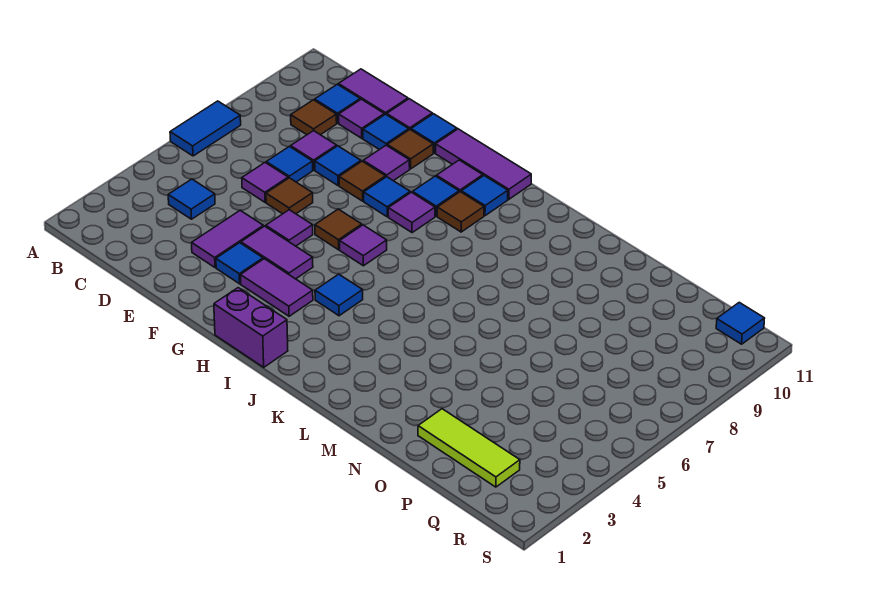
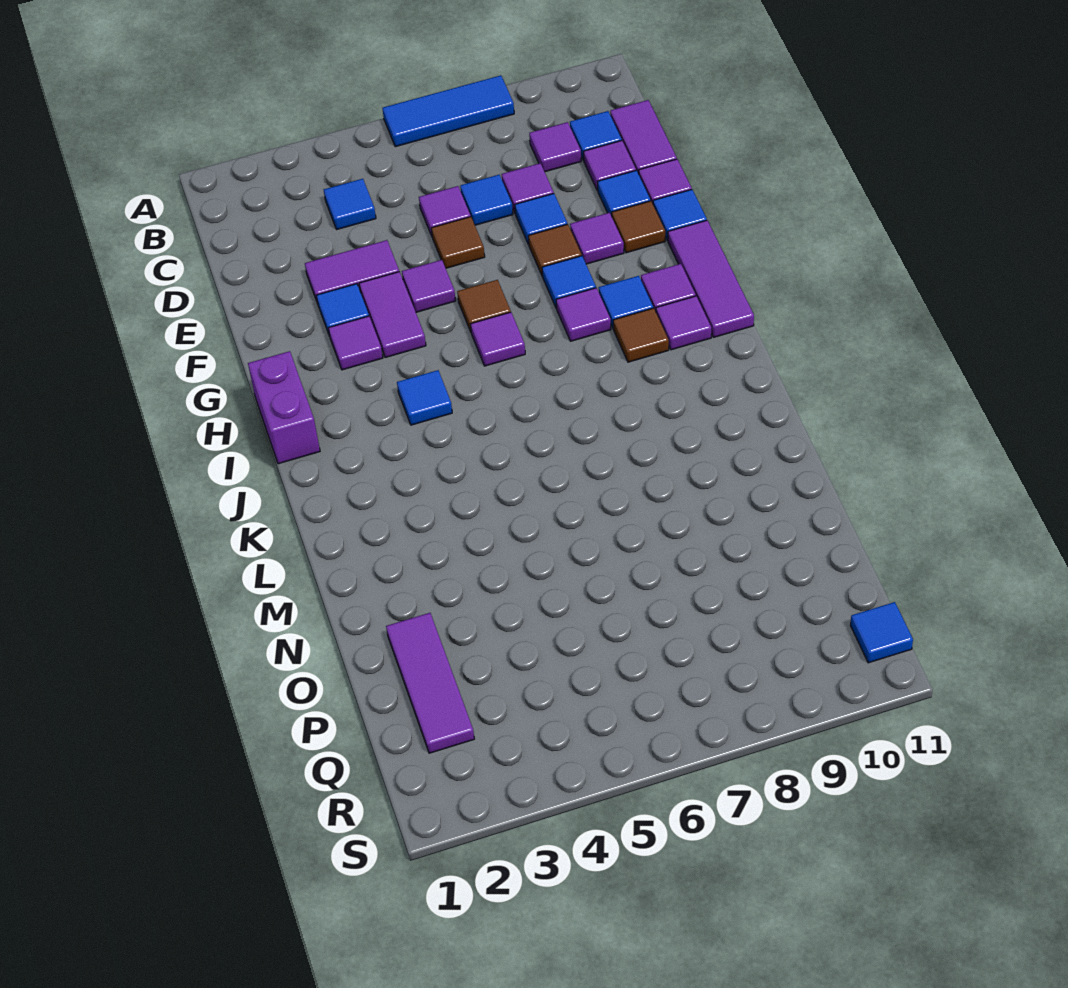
blue 1x2 tile [170,101,241,156] -> blue 1x3 tile [382,75,514,147]
brown 1x1 tile [291,100,337,135] -> purple 1x1 tile [529,122,581,172]
purple 1x2 tile [240,259,313,316] -> purple 1x1 tile [328,316,383,370]
blue 1x1 tile [461,176,508,216] -> purple 1x1 tile [656,296,711,350]
lime 1x3 tile [418,409,520,487] -> purple 1x3 tile [386,613,474,753]

